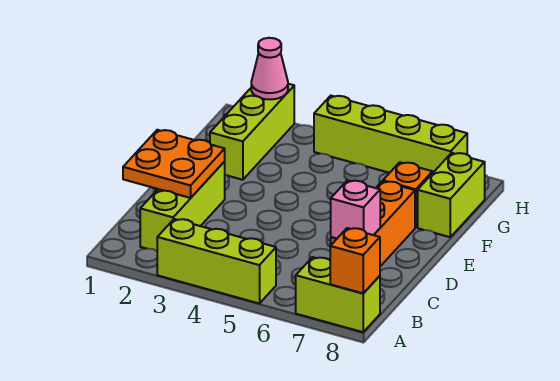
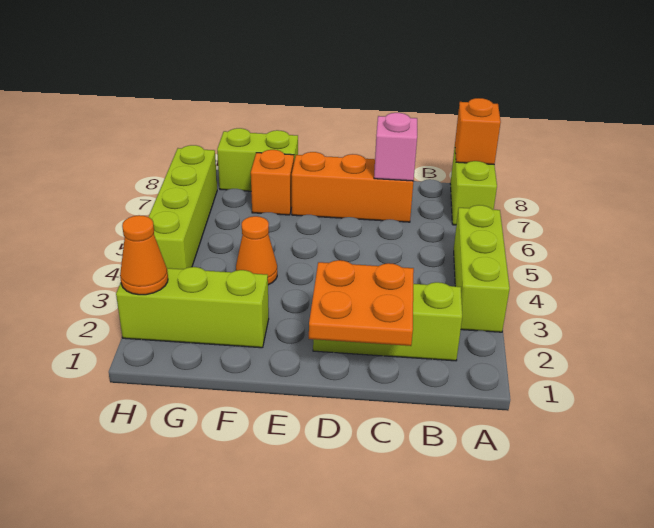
none -> orange 1x1 cone [236,216,277,285]
pink 1x1 cone [251,38,288,99] -> orange 1x1 cone [120,215,168,295]

